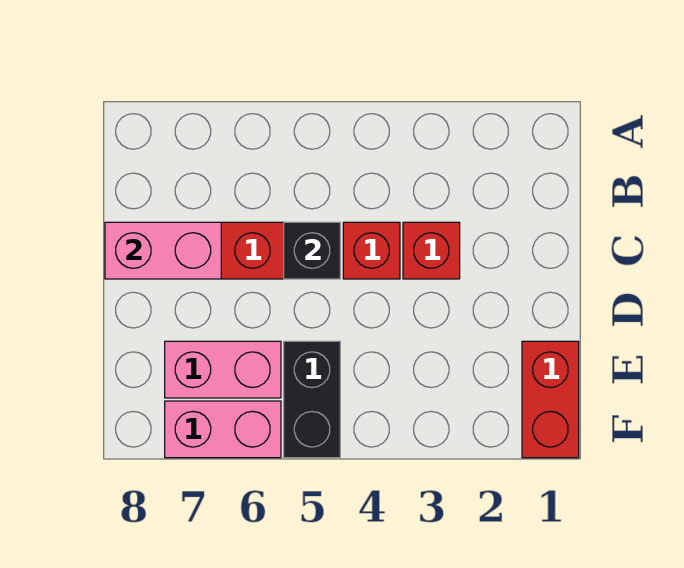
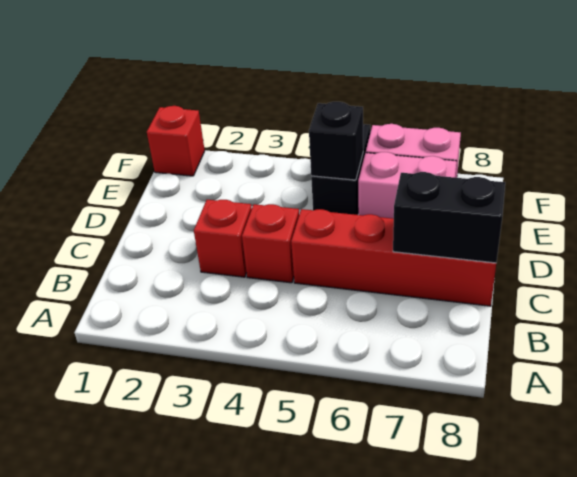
black 1x1 brick [284,222,340,279] -> black 1x1 brick moved to [309,102,363,180]
pink 1x2 brick [105,222,221,279] -> black 1x2 brick [393,172,505,263]
red 1x2 brick [522,341,579,458] -> red 1x1 brick [147,106,205,176]

